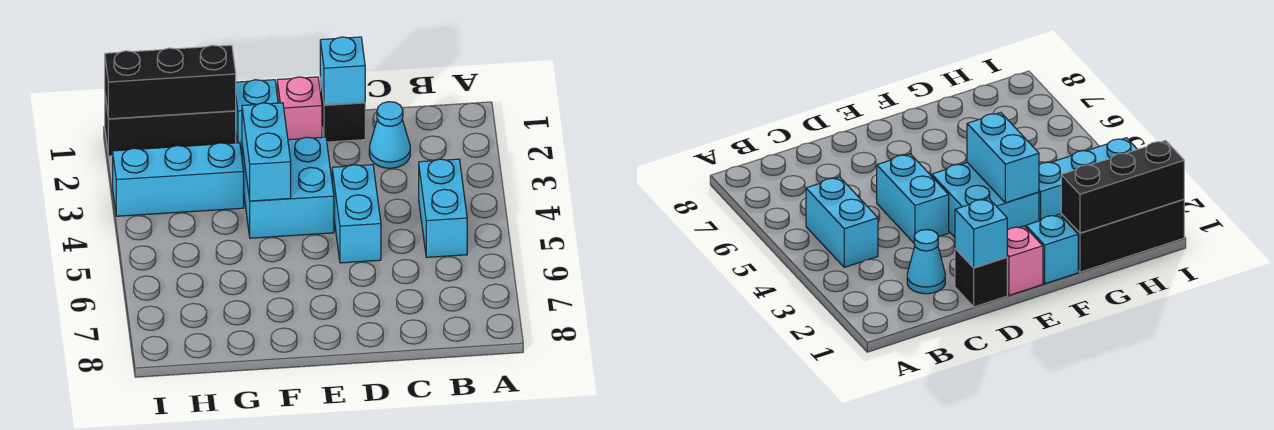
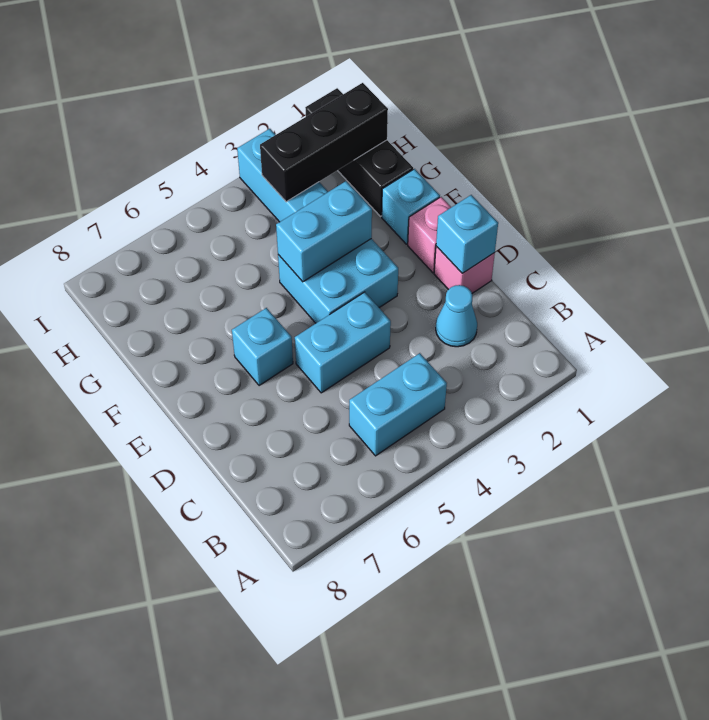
black 1x1 brick [320,78,365,142] -> pink 1x1 brick [434,246,495,293]
none -> cyan 1x1 brick [232,308,293,386]
black 1x3 brick [105,45,236,119] -> black 1x3 brick turned to [260,83,388,202]

